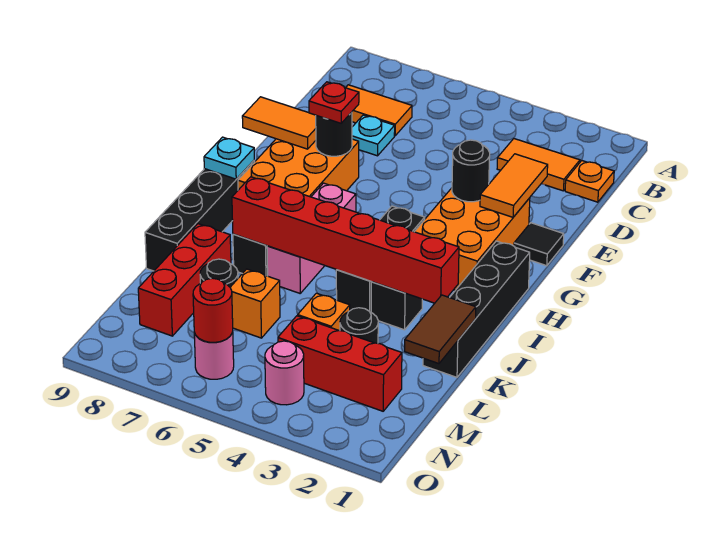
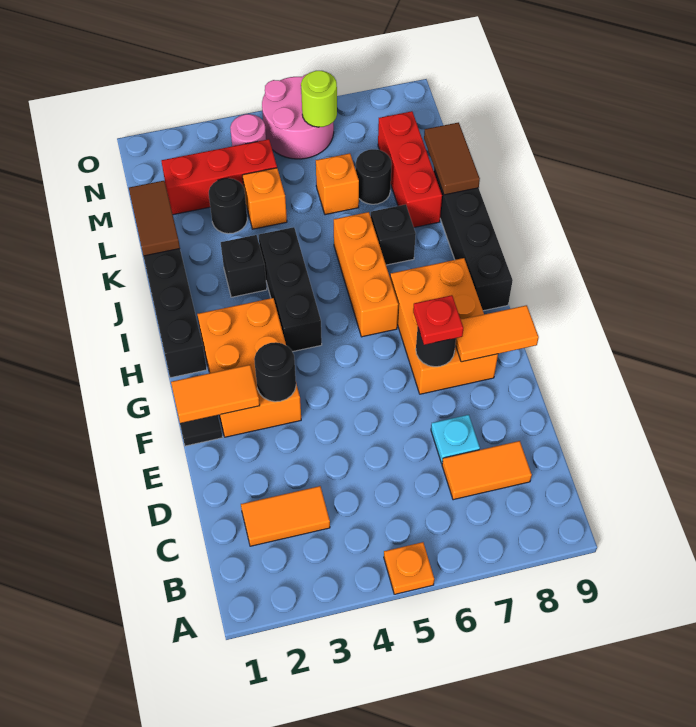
orange 1x1 plate [565,161,614,202] -> orange 1x1 plate moved to [384,542,434,594]
orange 1x2 tile [480,154,548,217] -> orange 1x2 tile turned to [171,365,260,423]
pink 1x3 brick [267,183,356,293] -> orange 1x3 brick [334,212,398,337]
cyan 1x1 plate [204,137,254,179] -> none
red 1x6 brick [232,177,459,303] -> none
none -> brown 1x2 tile [424,122,480,195]
pink 1x1 round brick [194,332,234,379] -> pink 2x2 round brick [262,74,334,159]
red 1x1 round brick [193,278,233,342] -> lime 1x1 round brick [301,71,337,127]

